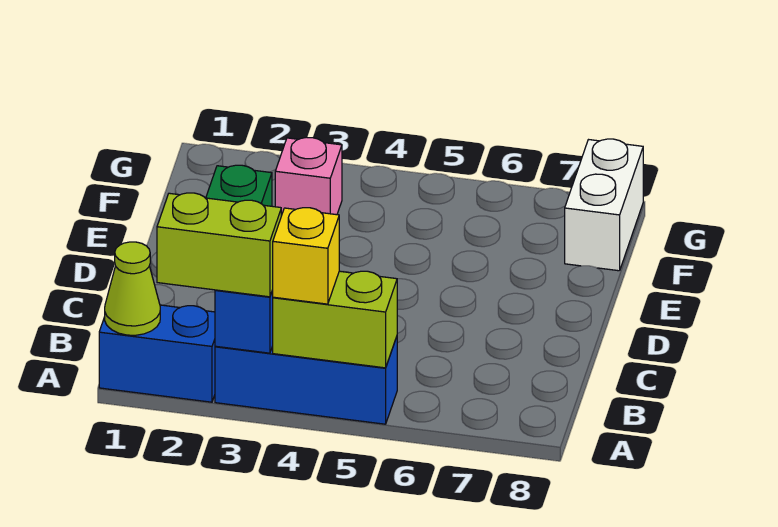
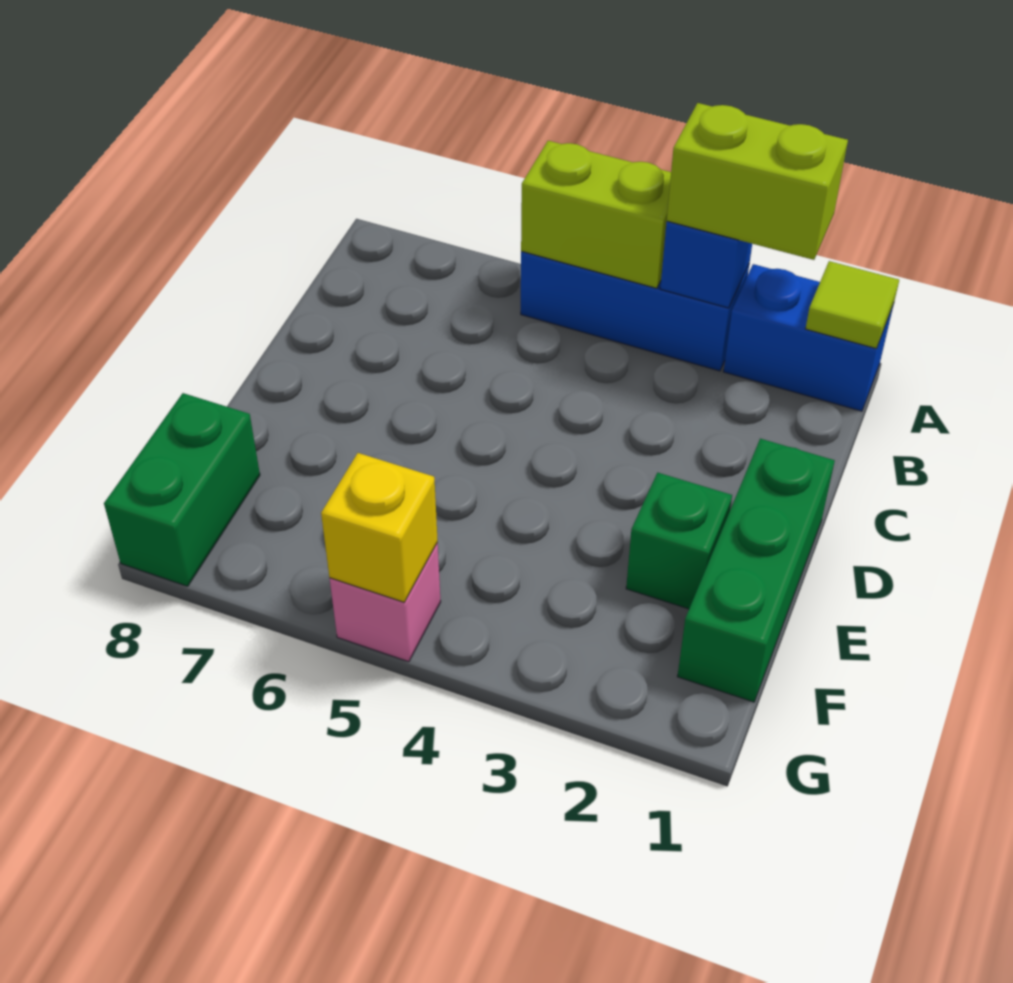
lime 1x1 cone [105,242,160,335] -> lime 1x1 tile [806,261,899,349]
yellow 1x1 brick [273,208,339,304] -> yellow 1x1 brick moved to [321,453,438,602]
none -> green 1x3 brick [677,439,835,702]
pink 1x1 brick [275,137,342,216] -> pink 1x1 brick moved to [330,543,441,662]
white 1x2 brick [565,139,643,271] -> green 1x2 brick [104,393,260,586]

